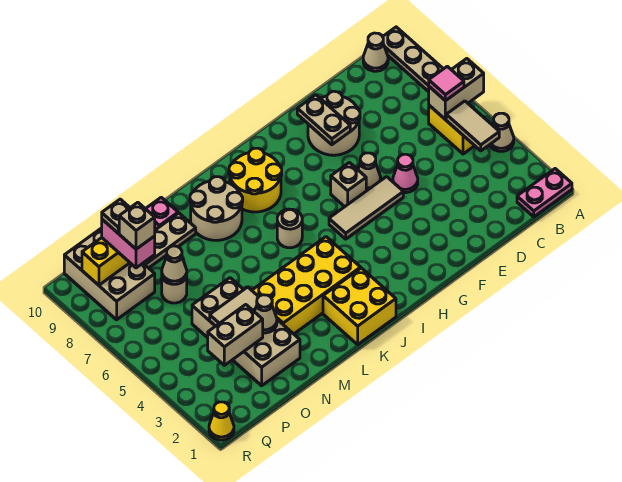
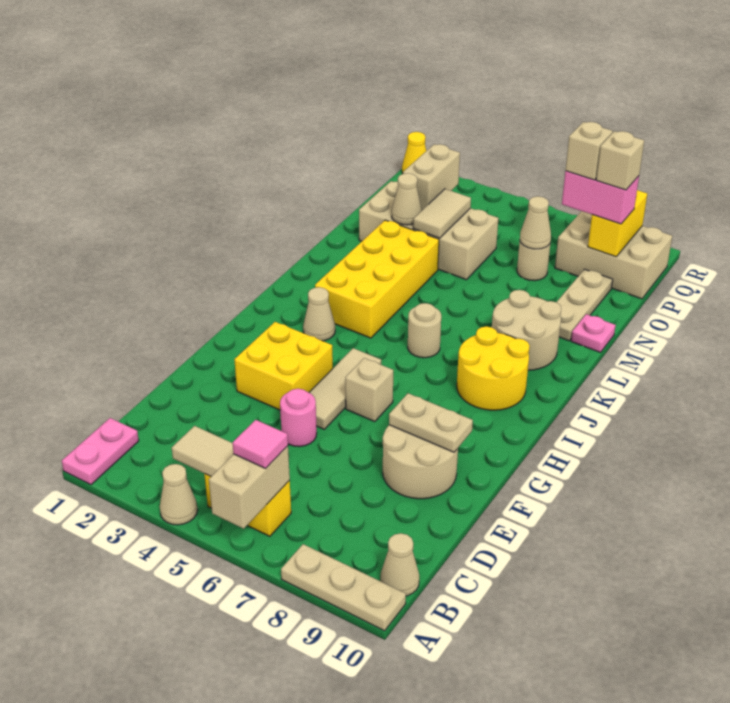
pink 1x1 cone [393,154,418,193] -> pink 1x1 round brick [280,389,317,447]
tan 1x1 cone [358,153,381,191] -> tan 1x1 cone moved to [303,287,335,341]
yellow 2x2 brick [323,268,396,344] -> yellow 2x2 brick moved to [234,322,333,410]
tan 1x1 plate [102,199,130,234] -> tan 1x1 brick [596,131,644,190]

